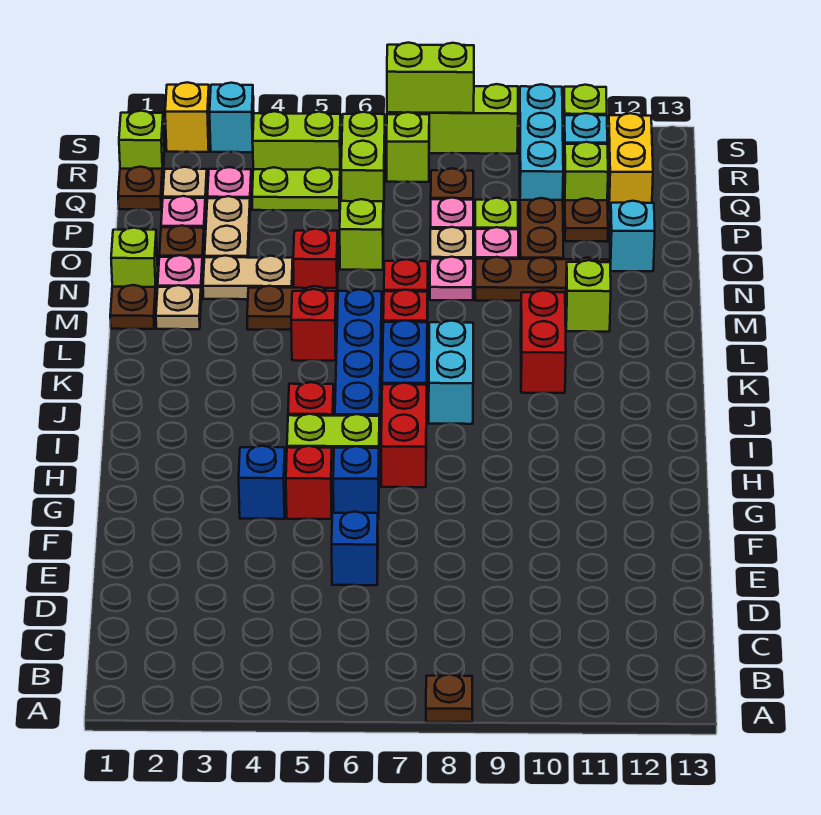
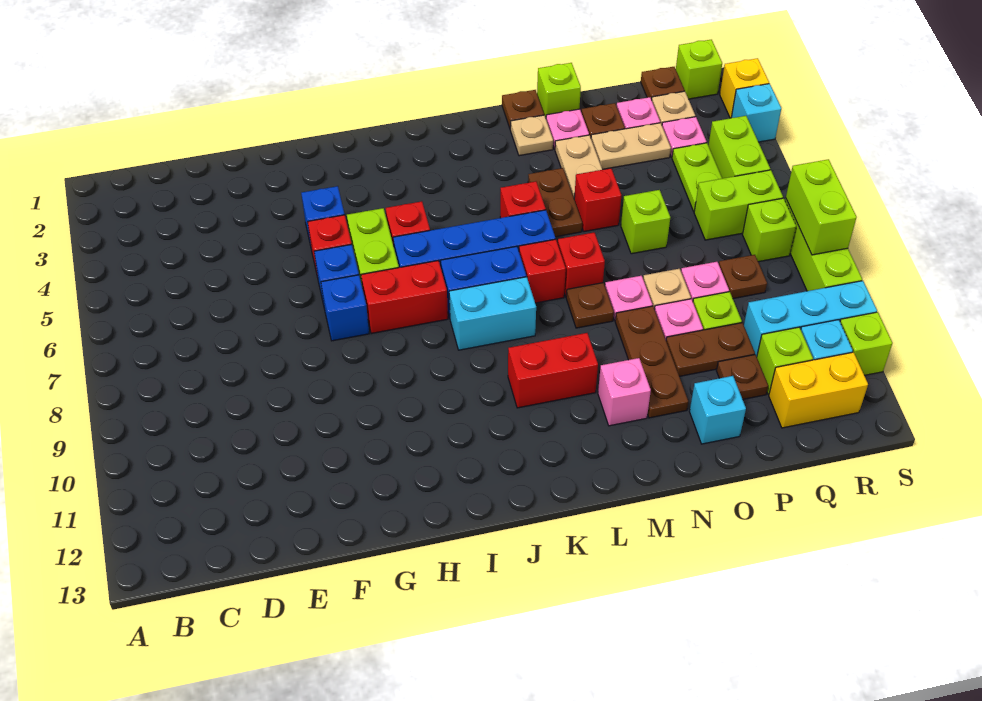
brown 1x1 plate [426,675,472,722] -> brown 1x1 plate moved to [566,283,614,328]
blue 1x1 brick [332,512,378,585] -> blue 1x1 brick moved to [321,275,369,341]
lime 1x1 brick [566,260,611,332] -> pink 1x1 brick [598,358,651,426]

